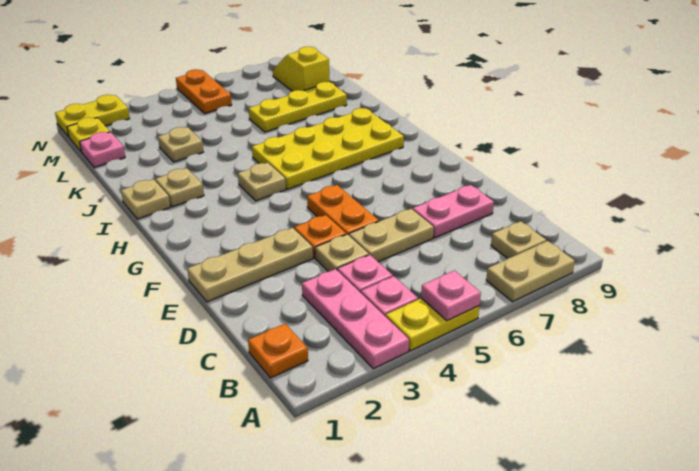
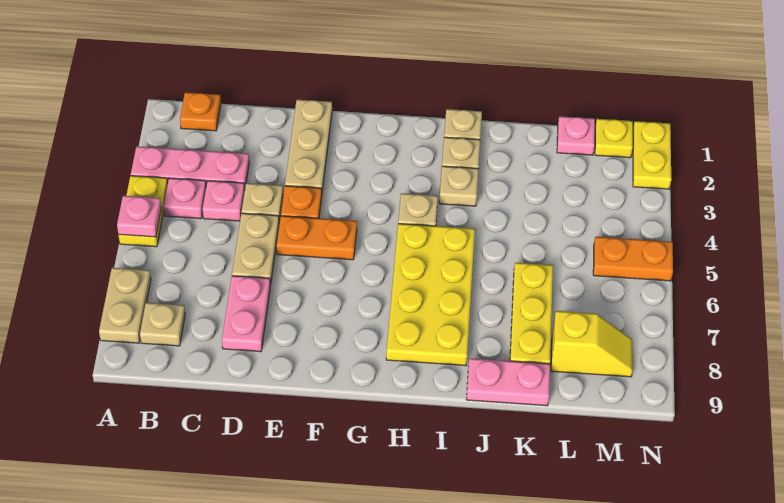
none -> pink 1x2 plate [466,358,550,406]
tan 1x1 plate [158,127,203,162] -> tan 1x1 plate moved to [439,166,478,206]

